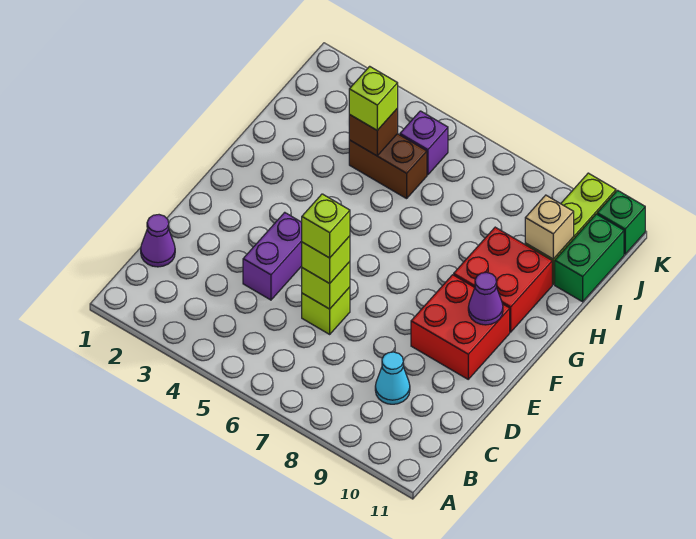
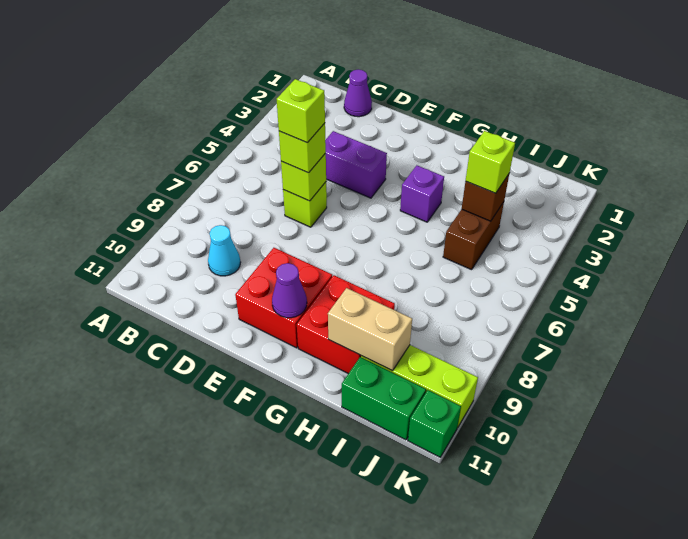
tan 1x1 brick [525,195,574,259] -> tan 1x2 brick [328,288,412,371]
purple 1x1 brick [400,111,448,175] -> purple 1x1 brick moved to [400,166,444,222]

